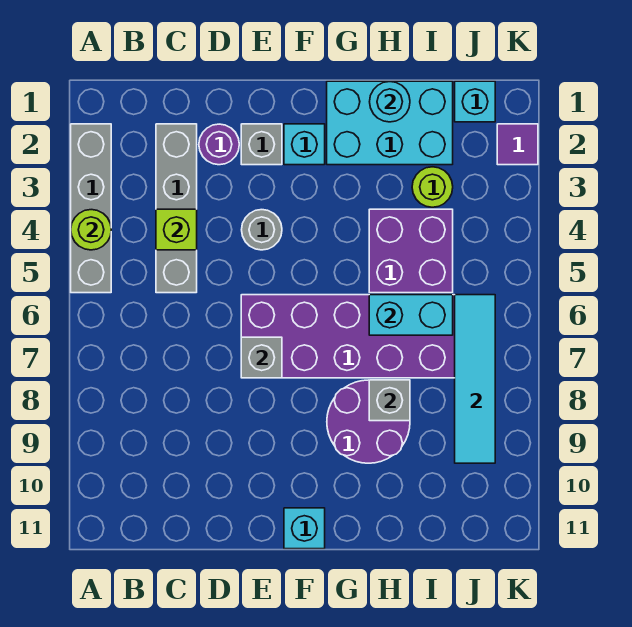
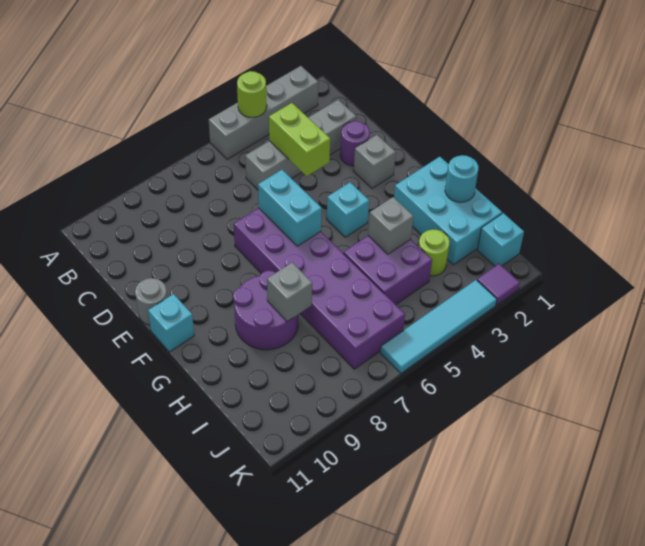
lime 1x1 brick [156,209,197,250] -> lime 1x2 brick [269,103,330,176]
grey 1x1 round brick [242,210,282,250] -> grey 1x1 round brick moved to [135,278,167,325]
grey 1x1 brick [241,337,282,378] -> grey 1x1 brick moved to [368,197,414,254]
cyan 1x1 brick [284,124,325,165] -> cyan 1x1 brick moved to [327,183,369,237]
cyan 1x2 brick [369,295,453,335] -> cyan 1x2 brick moved to [258,170,322,246]
cyan 1x4 tile [455,295,495,463] -> cyan 1x4 tile moved to [380,280,497,373]

